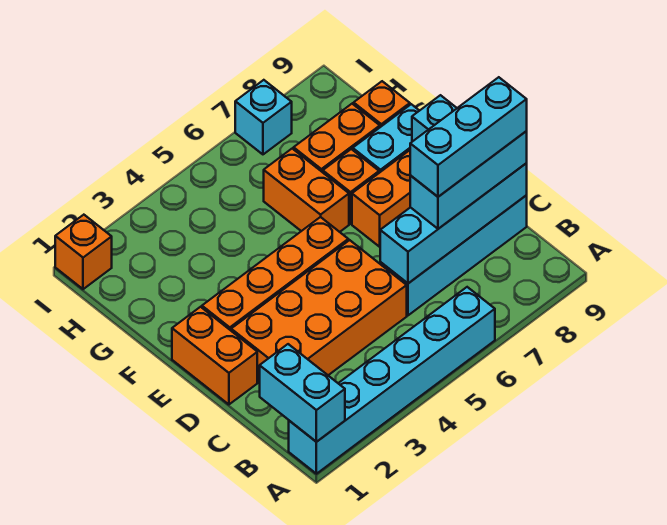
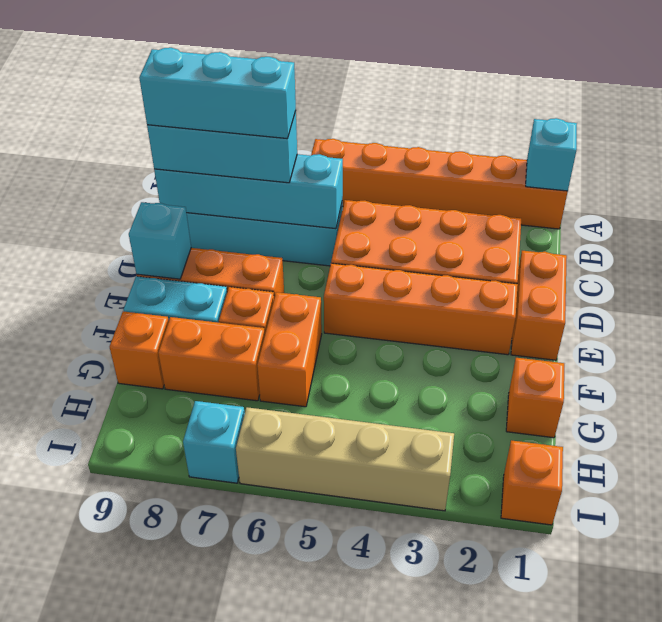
cyan 1x6 brick [289,287,495,474] -> orange 1x6 brick [311,139,568,229]
cyan 1x2 brick [260,344,345,442] -> cyan 1x1 brick [526,118,577,191]
none -> orange 1x1 brick [506,358,564,438]
none -> tan 1x4 brick [236,407,454,511]

